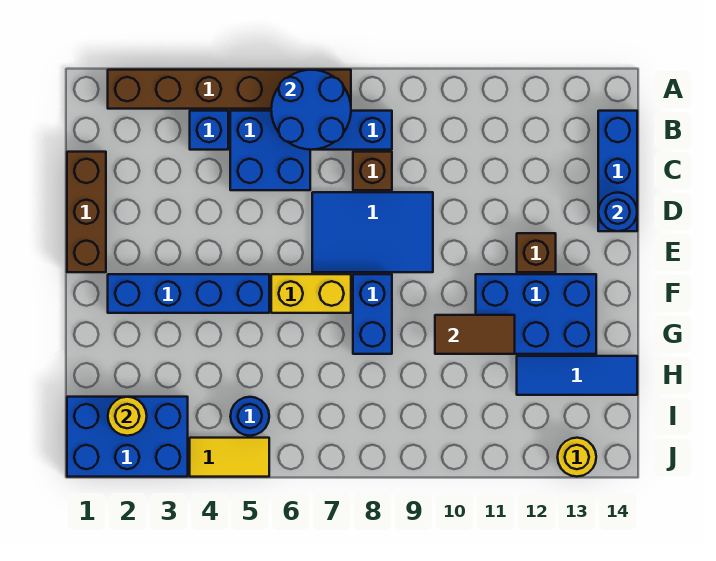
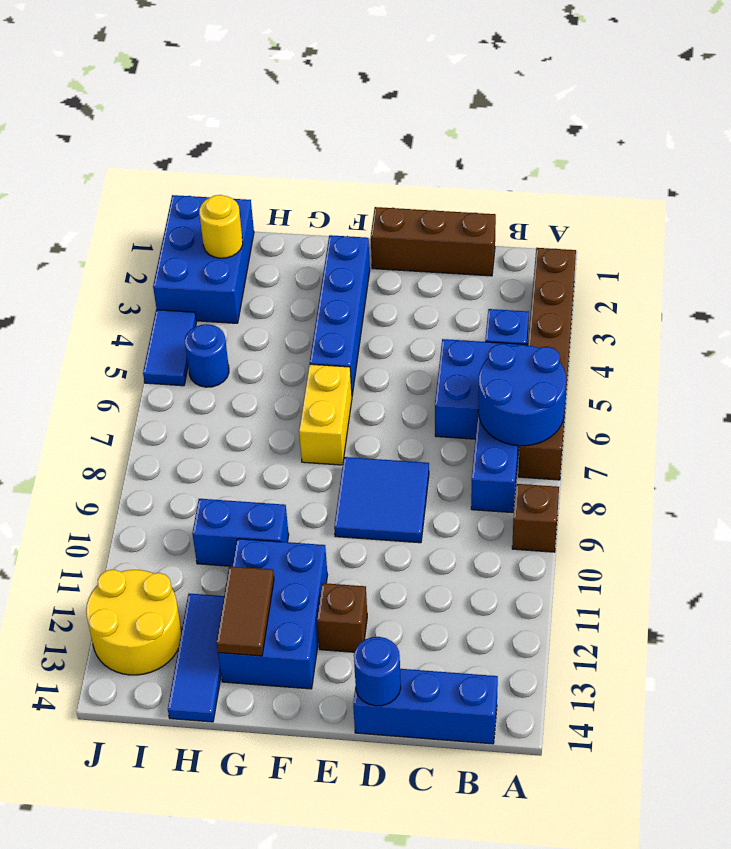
brown 1x1 brick [353,152,392,190] -> brown 1x1 brick moved to [512,484,559,552]
blue 2x3 tile [312,192,433,272] -> blue 2x2 tile [334,457,429,543]
blue 1x2 brick [353,274,392,354] -> blue 1x2 brick moved to [192,499,289,566]
brown 1x2 tile [435,315,515,354] -> brown 1x2 tile moved to [216,566,274,656]
yellow 1x2 tile [190,438,269,477] -> blue 1x2 tile [143,310,196,386]
yellow 1x1 round brick [558,438,596,477] -> yellow 2x2 round brick [86,570,181,675]

